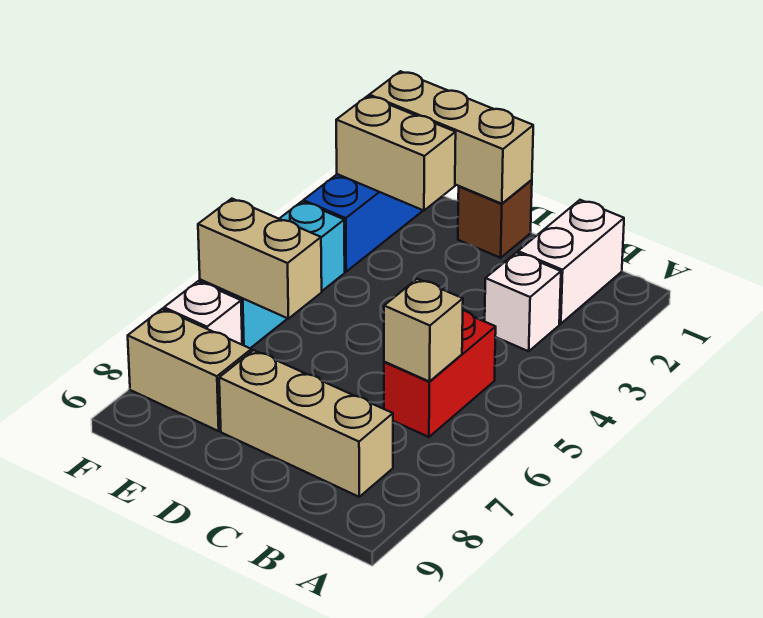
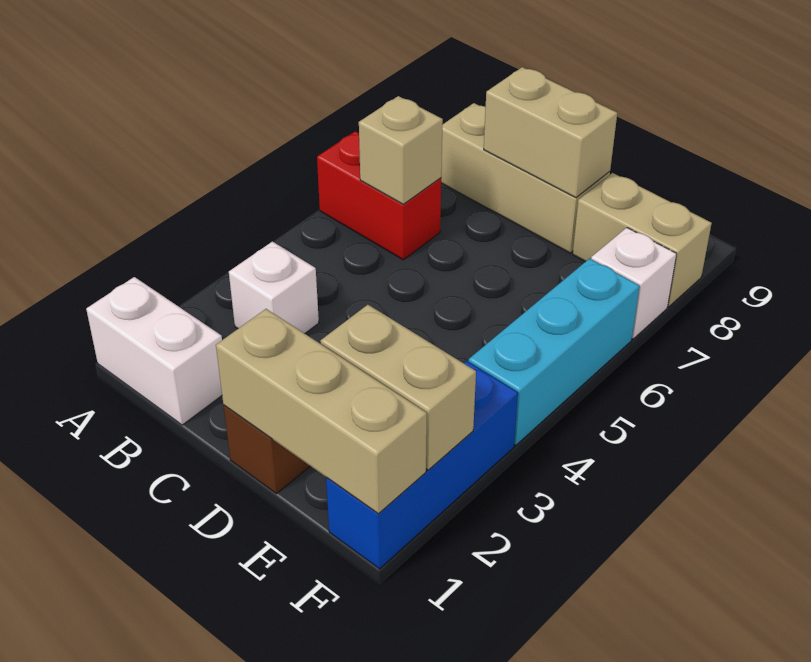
white 1x2 brick [518,200,624,324] -> white 1x2 brick turned to [86,277,222,425]
red 1x2 brick [384,311,496,437] -> red 1x2 brick turned to [317,131,441,260]
tan 1x2 brick [198,199,322,319] -> tan 1x2 brick moved to [484,67,617,198]

